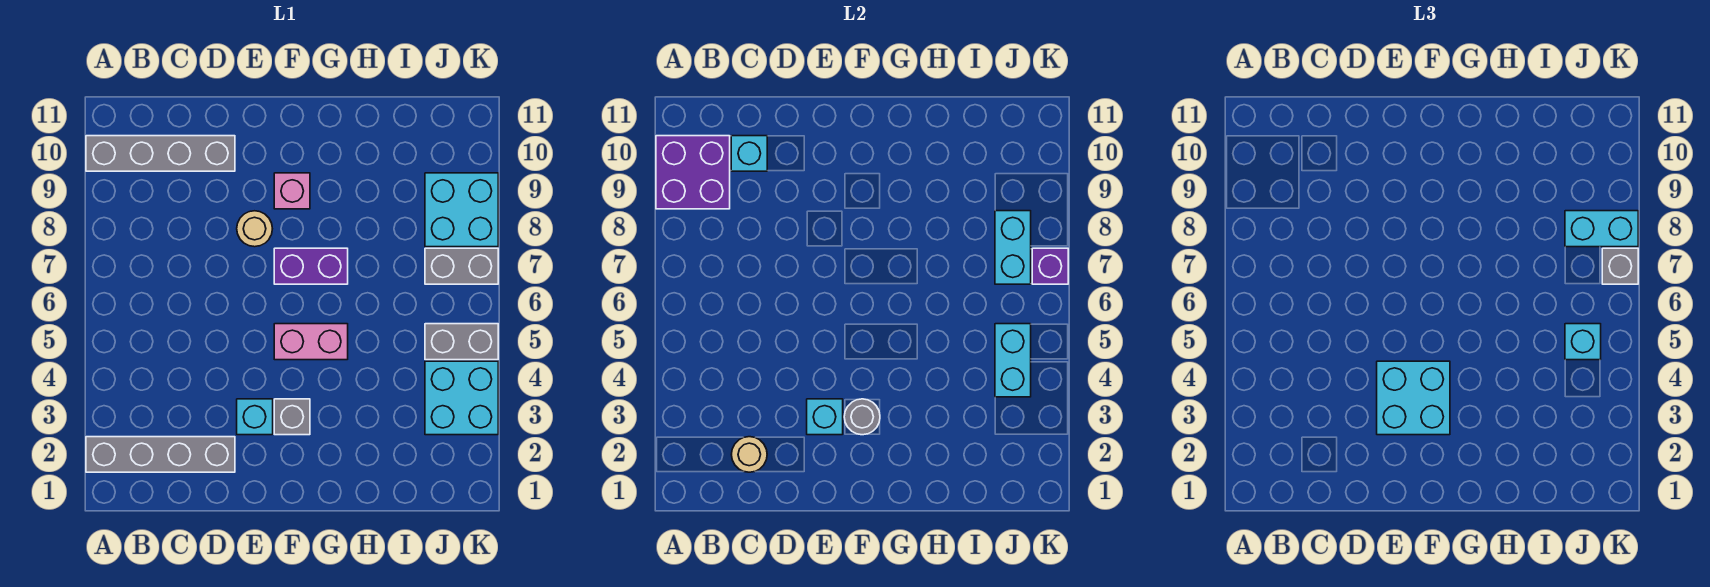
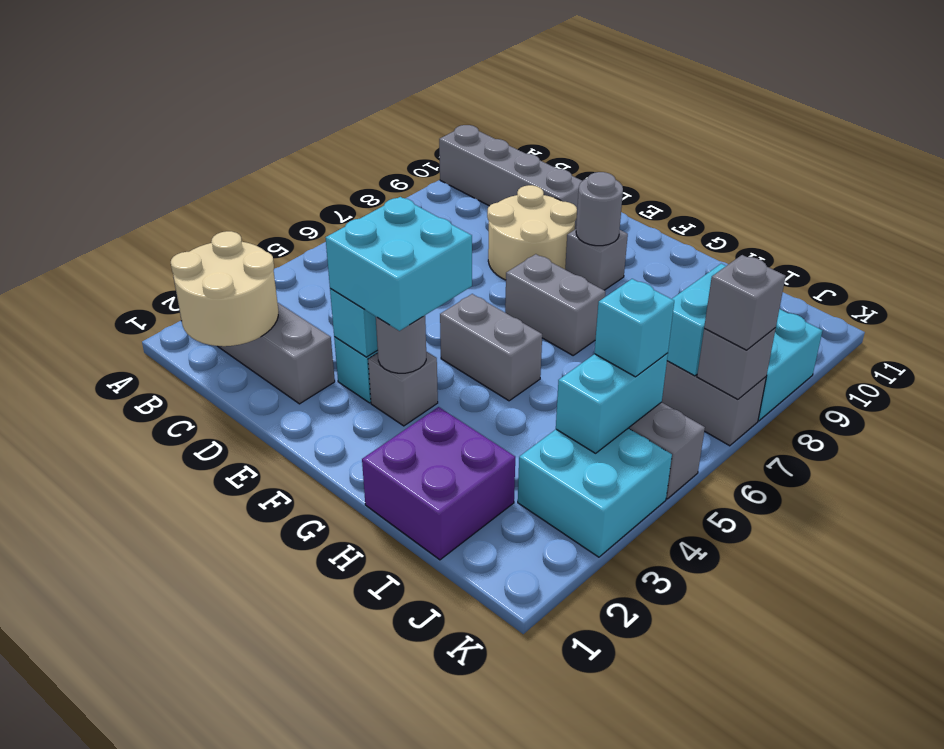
purple 2x2 brick [656,136,730,209] -> purple 2x2 brick moved to [362,407,515,560]
tan 1x1 round brick [731,437,767,472] -> tan 2x2 round brick [171,231,278,346]
cyan 1x1 brick [731,136,767,171] -> none
tan 1x1 round brick [237,211,272,247] -> tan 2x2 round brick [487,185,577,280]
pink 1x2 brick [274,324,348,360] -> grey 1x2 brick [440,294,542,401]
purple 1x2 brick [274,248,348,284] -> grey 1x2 brick [505,254,606,355]
pink 1x1 brick [274,173,310,209] -> grey 1x1 brick [565,229,628,290]
none -> grey 1x1 round brick [576,172,623,246]
cyan 1x2 brick [1565,211,1638,247] -> none
purple 1x1 brick [1032,248,1068,284] -> grey 1x1 brick [697,328,776,399]

